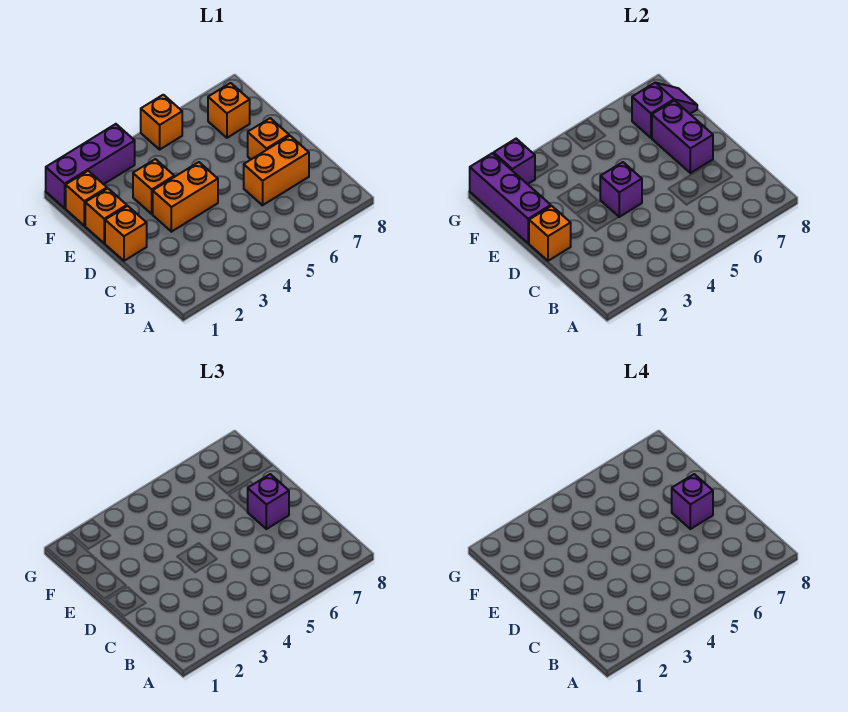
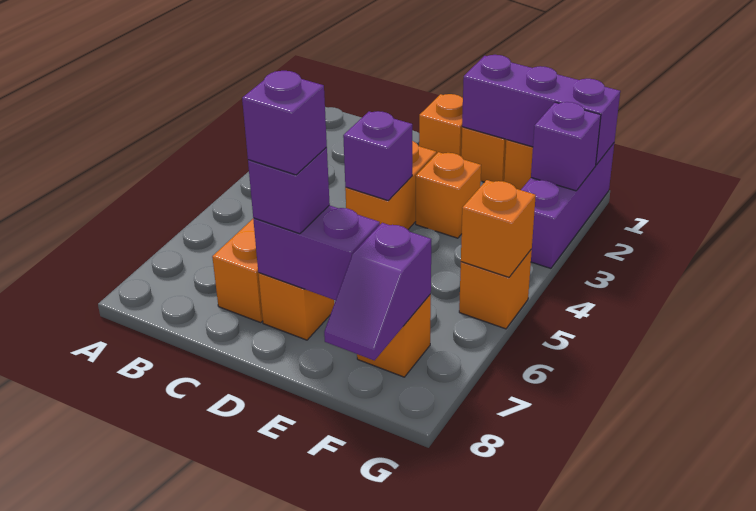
orange 1x1 brick [529,206,571,261] -> orange 1x1 brick moved to [461,180,536,277]

